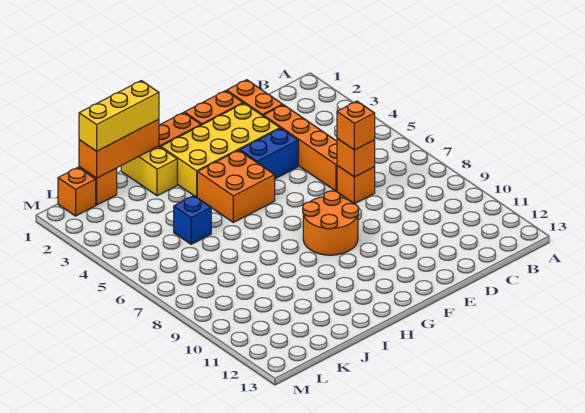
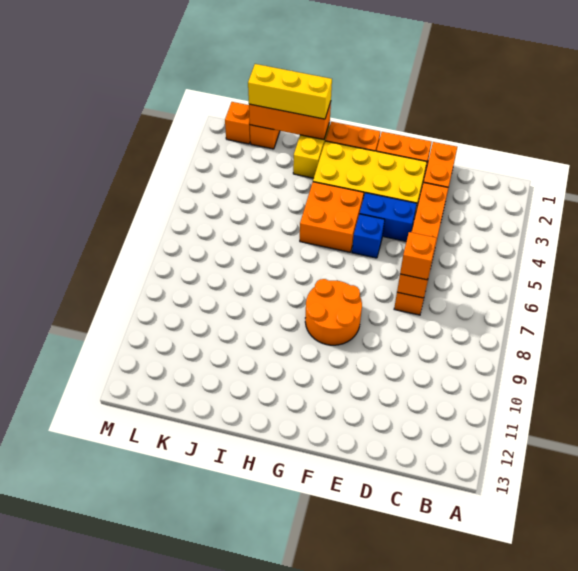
blue 1x1 brick [174,196,211,244] -> blue 1x1 brick moved to [352,214,385,258]

